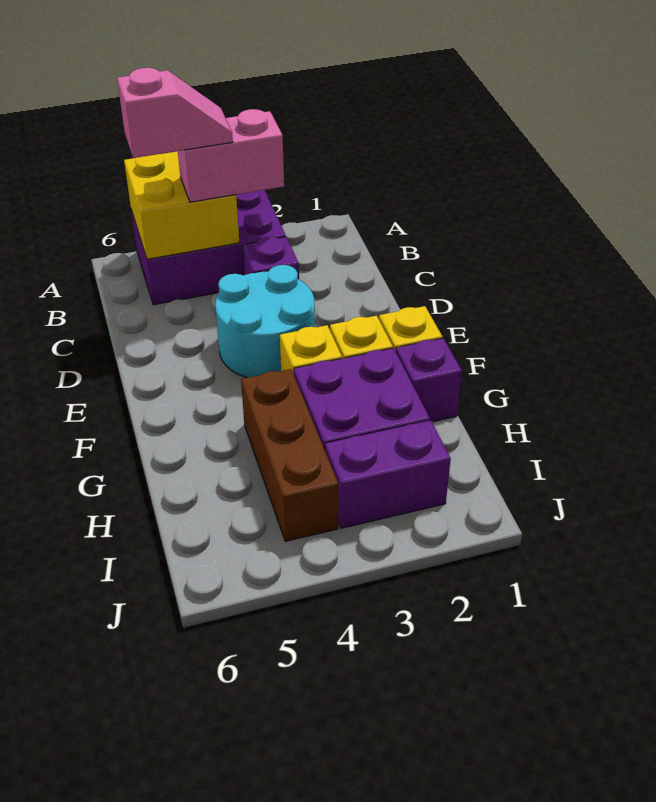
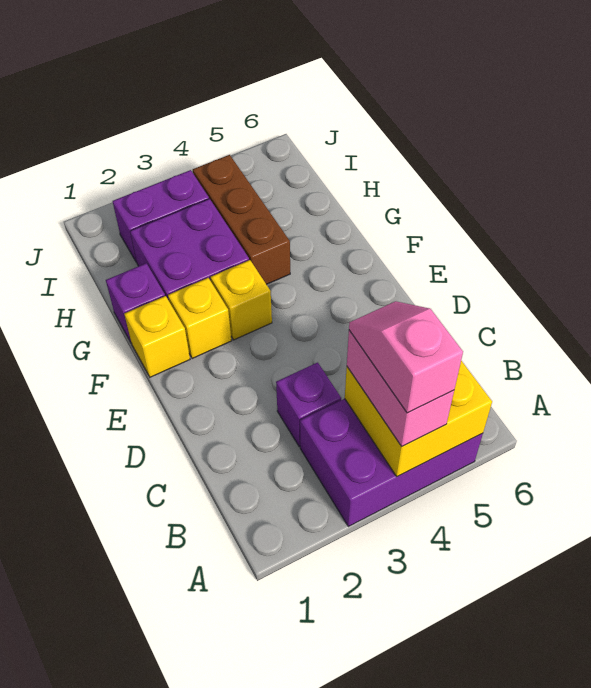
pink 1x2 brick [178,109,284,202] -> pink 1x2 brick turned to [347,330,454,446]
pink 1x2 slope [117,68,233,158] -> pink 1x2 slope turned to [349,301,463,413]
cyan 2x2 round brick [215,265,315,378] -> none

